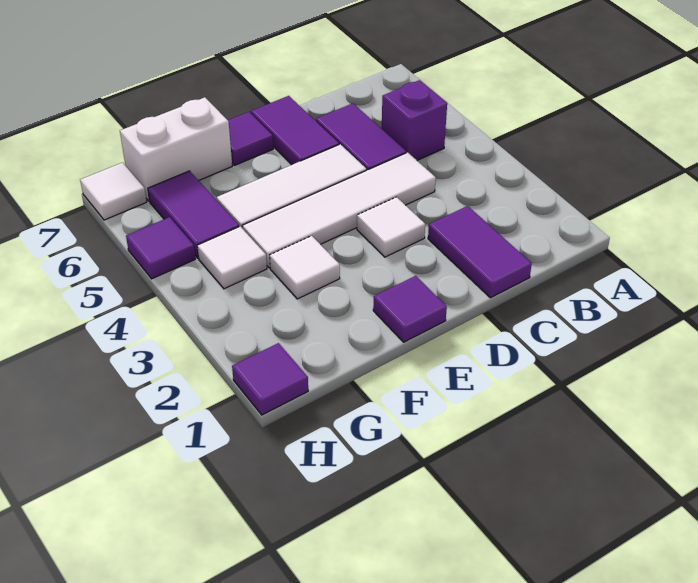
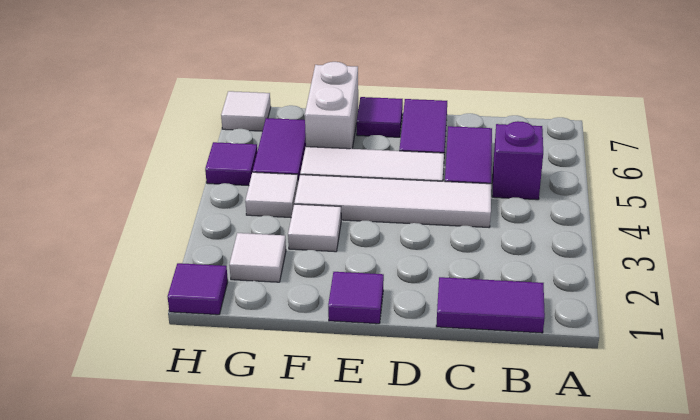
purple 1x2 tile [428,206,532,298] -> purple 1x2 tile turned to [436,277,545,333]
white 1x1 tile [357,197,425,257] -> white 1x1 tile moved to [229,233,286,282]
white 1x2 brick [120,97,232,201] -> white 1x2 brick turned to [305,62,358,149]

